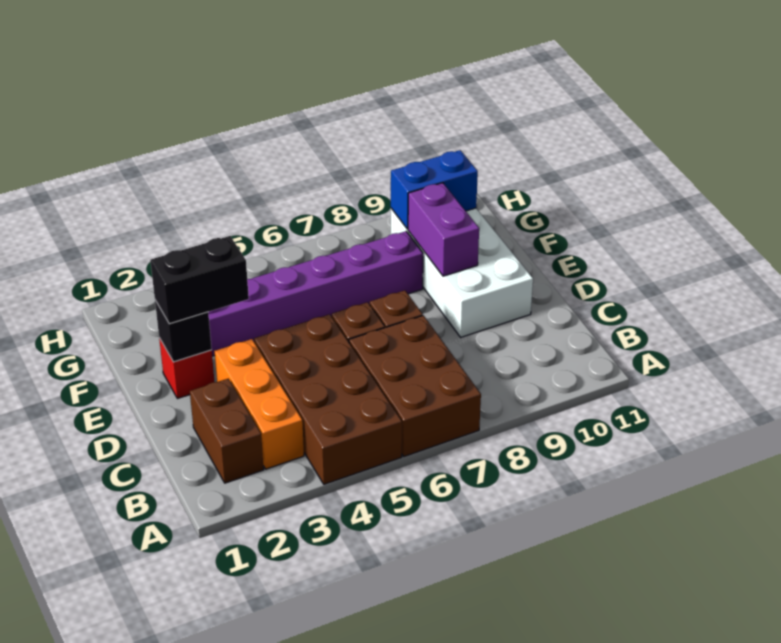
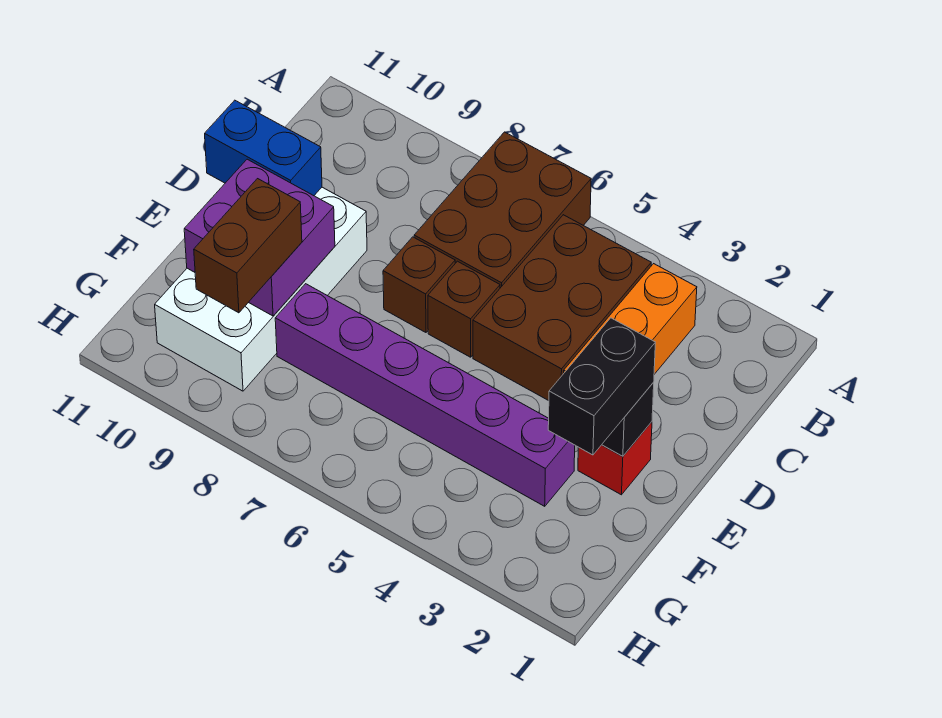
brown 2x4 brick [254,314,402,484] -> brown 2x3 brick [473,215,651,401]
brown 1x2 brick [190,379,264,483] -> brown 1x2 brick moved to [194,179,302,313]
black 1x2 brick [150,236,249,324] -> black 1x2 brick turned to [548,318,655,455]
purple 1x2 brick [408,183,479,276] -> purple 2x2 brick [184,159,335,316]
blue 1x2 brick [391,150,478,229] -> blue 1x2 brick moved to [205,100,322,196]

